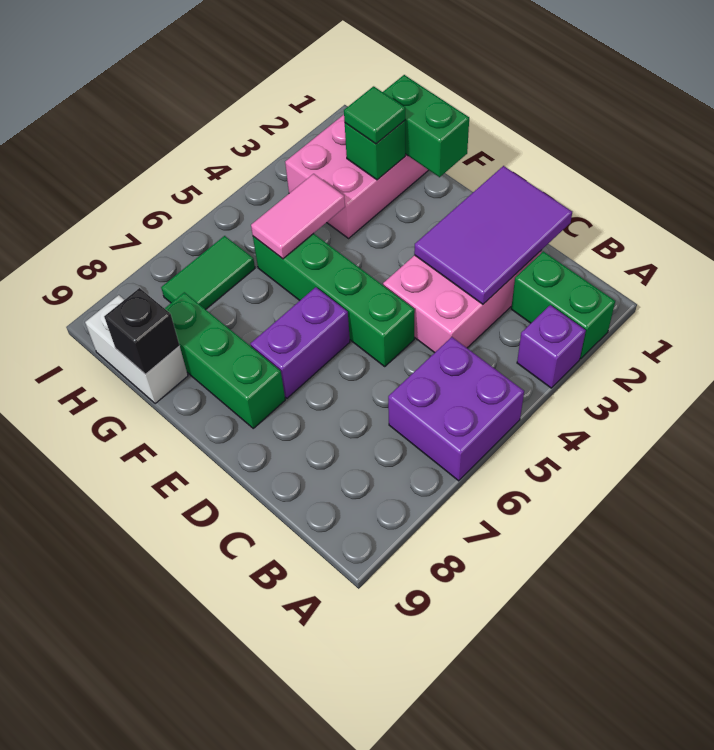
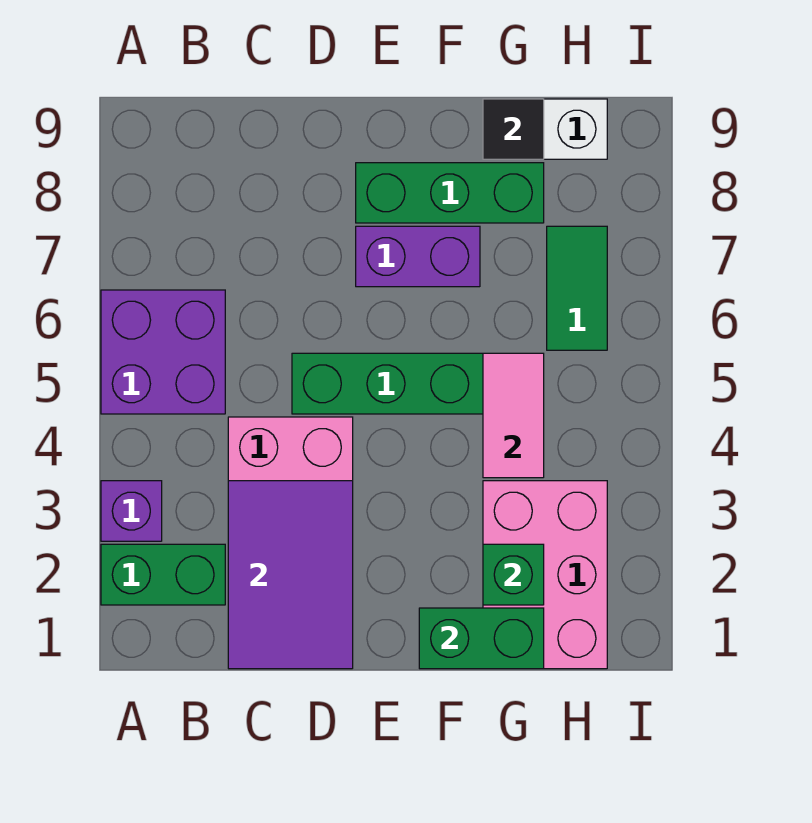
purple 1x2 brick [251,287,350,398] -> purple 1x2 brick turned to [356,226,480,287]
green 1x1 tile [344,86,405,144] -> none
black 1x1 brick [104,288,180,374] -> black 1x1 tile [483,99,544,159]

